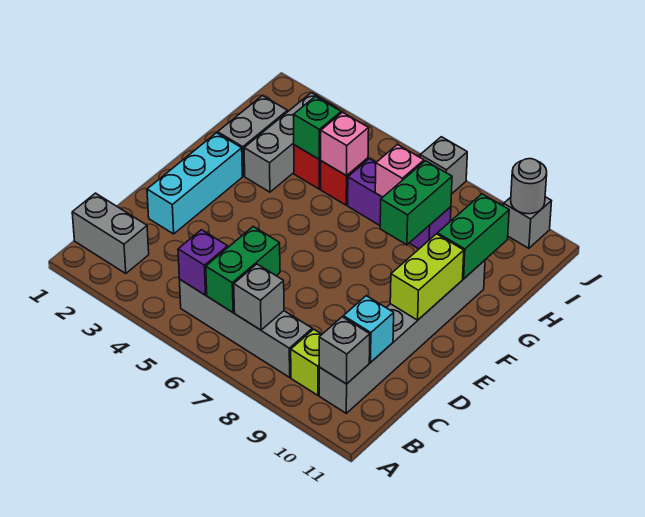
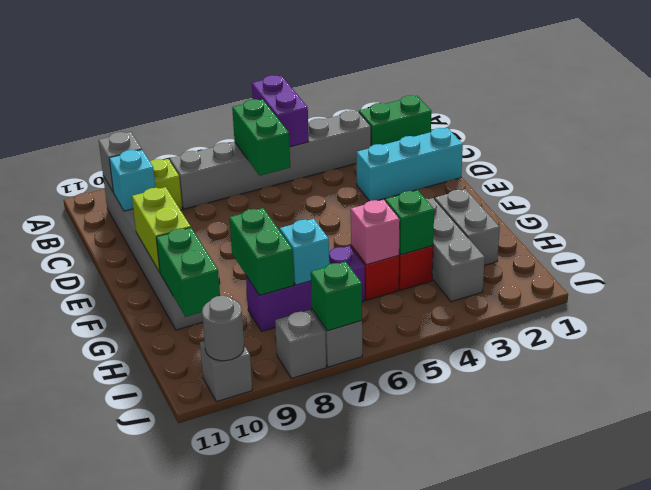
grey 1x2 brick [72,193,149,274] -> green 1x2 brick [359,95,431,146]
grey 1x4 brick [179,279,312,377] -> grey 1x6 brick [170,111,371,209]
purple 1x1 brick [178,230,228,295] -> purple 1x2 brick [252,75,309,147]
grey 1x1 brick [234,264,284,330] -> grey 1x1 brick moved to [275,310,326,379]
cyan 1x3 brick [147,133,242,234] -> cyan 1x3 brick turned to [357,128,463,201]
pink 1x1 brick [375,145,424,197] -> cyan 1x1 brick [280,219,329,285]
none -> green 1x1 brick [311,262,362,331]

